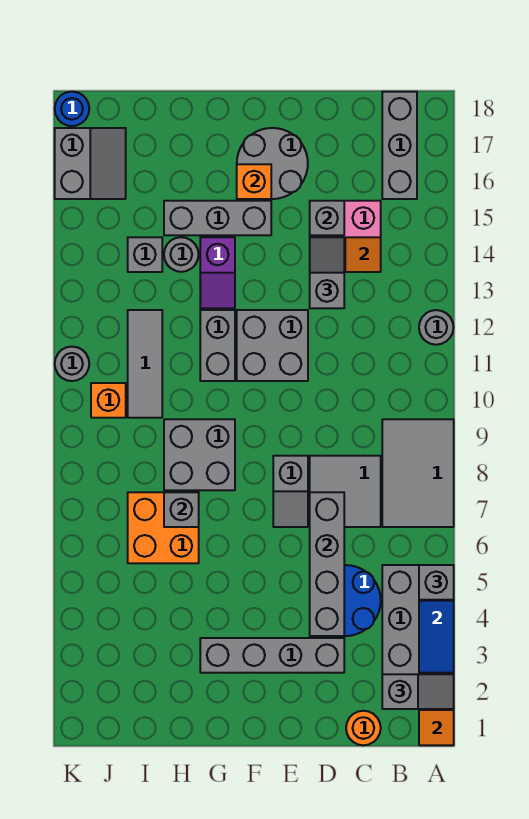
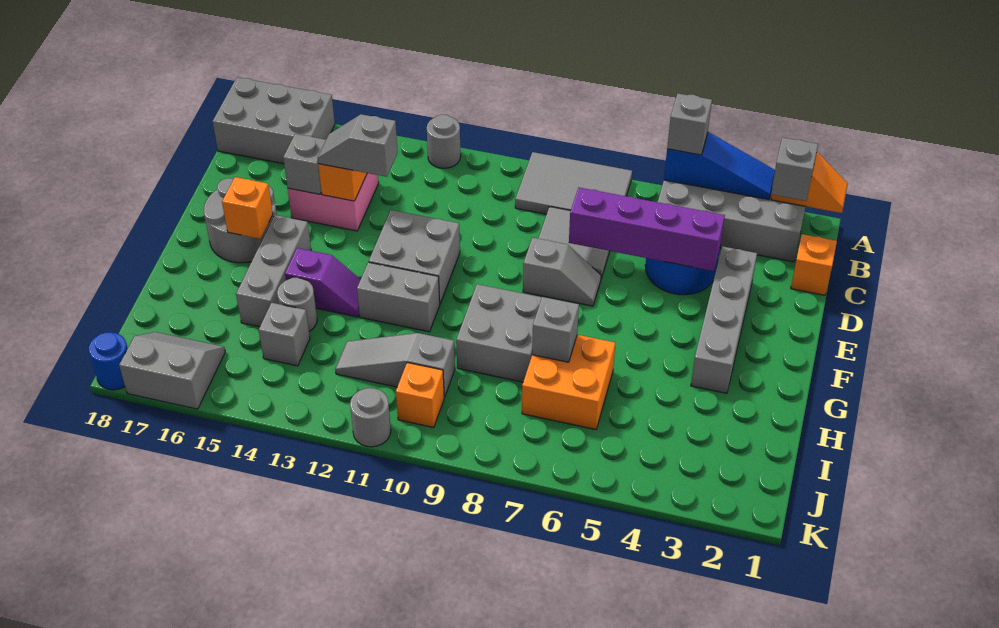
grey 1x3 brick [382,92,417,199] -> grey 2x3 brick [213,77,335,164]
orange 1x1 round brick [346,711,381,745] -> orange 1x1 brick [791,234,837,295]
grey 1x4 brick [310,492,344,636] -> purple 1x4 brick [569,188,725,271]
grey 1x3 tile [128,310,162,418] -> grey 1x3 slope [335,333,455,397]

